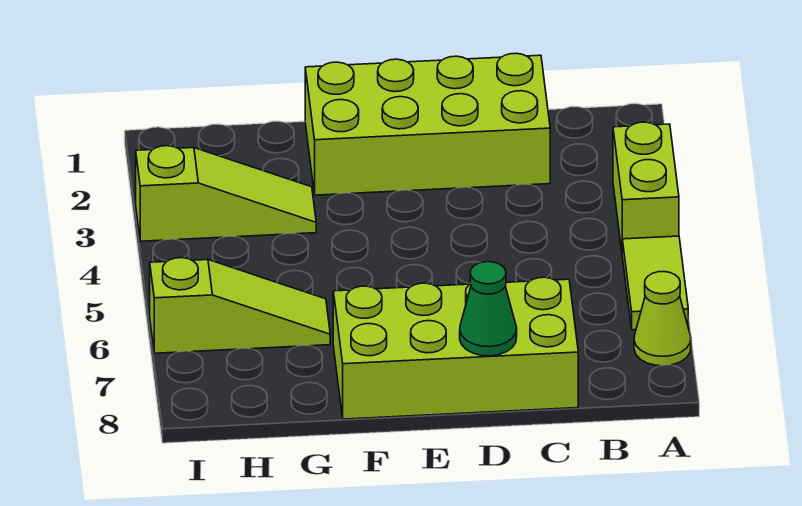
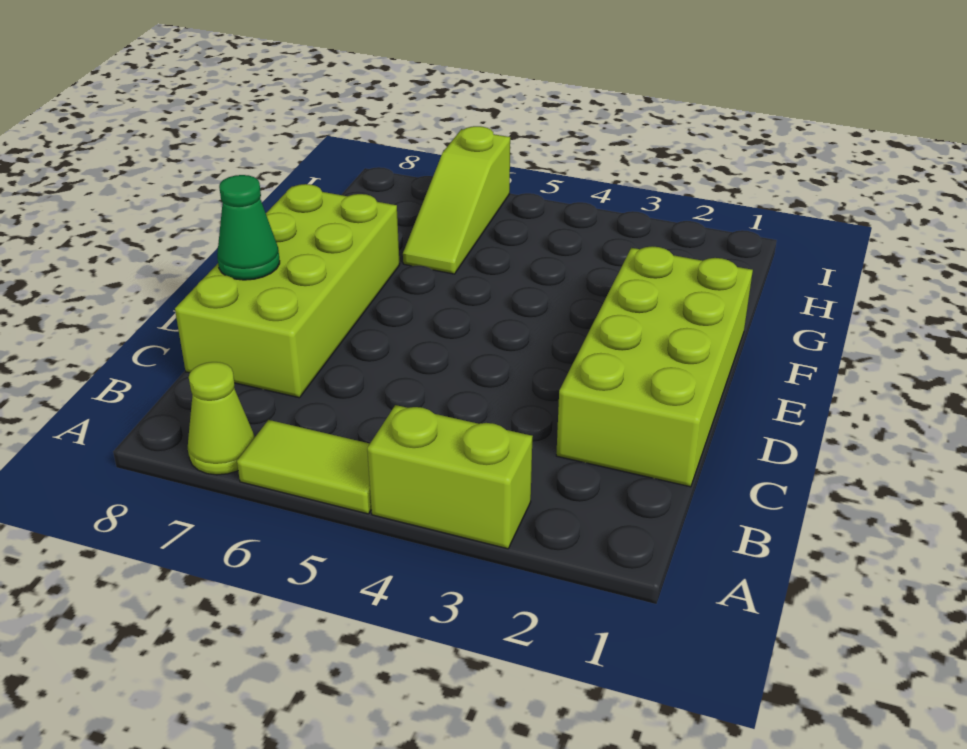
lime 1x3 slope [136,146,316,241] -> none

